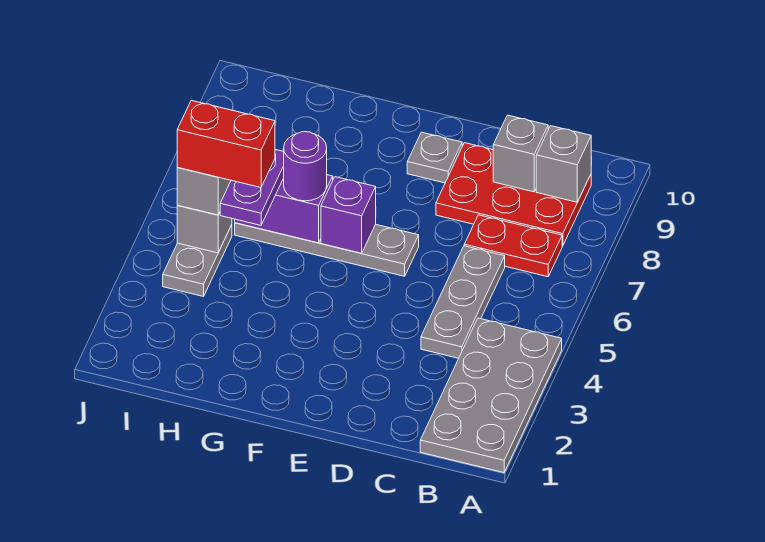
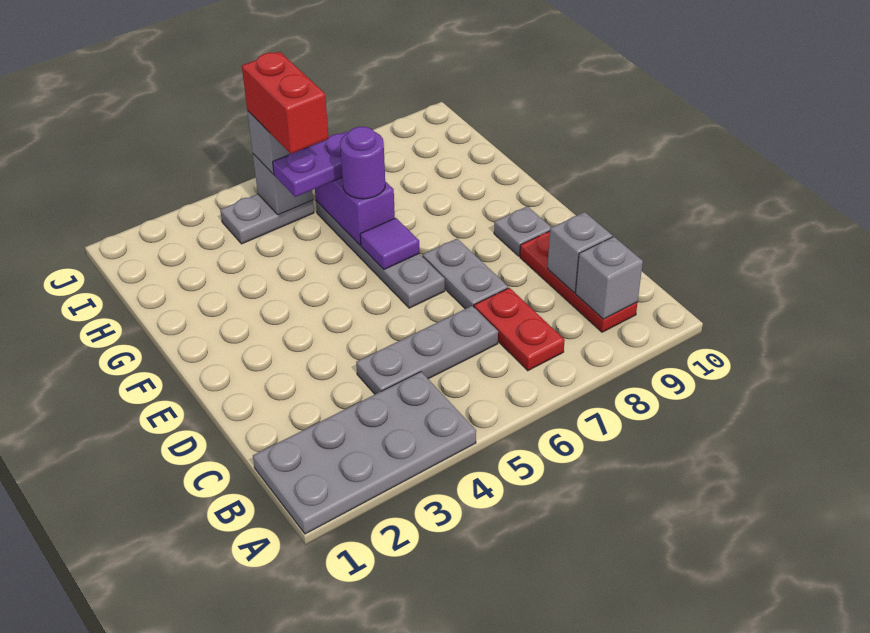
red 2x3 plate [436,143,591,246] -> red 1x3 plate [520,231,638,332]
none -> grey 1x2 plate [422,239,508,309]
purple 1x1 brick [321,177,376,253] -> purple 1x1 tile [360,218,419,269]

